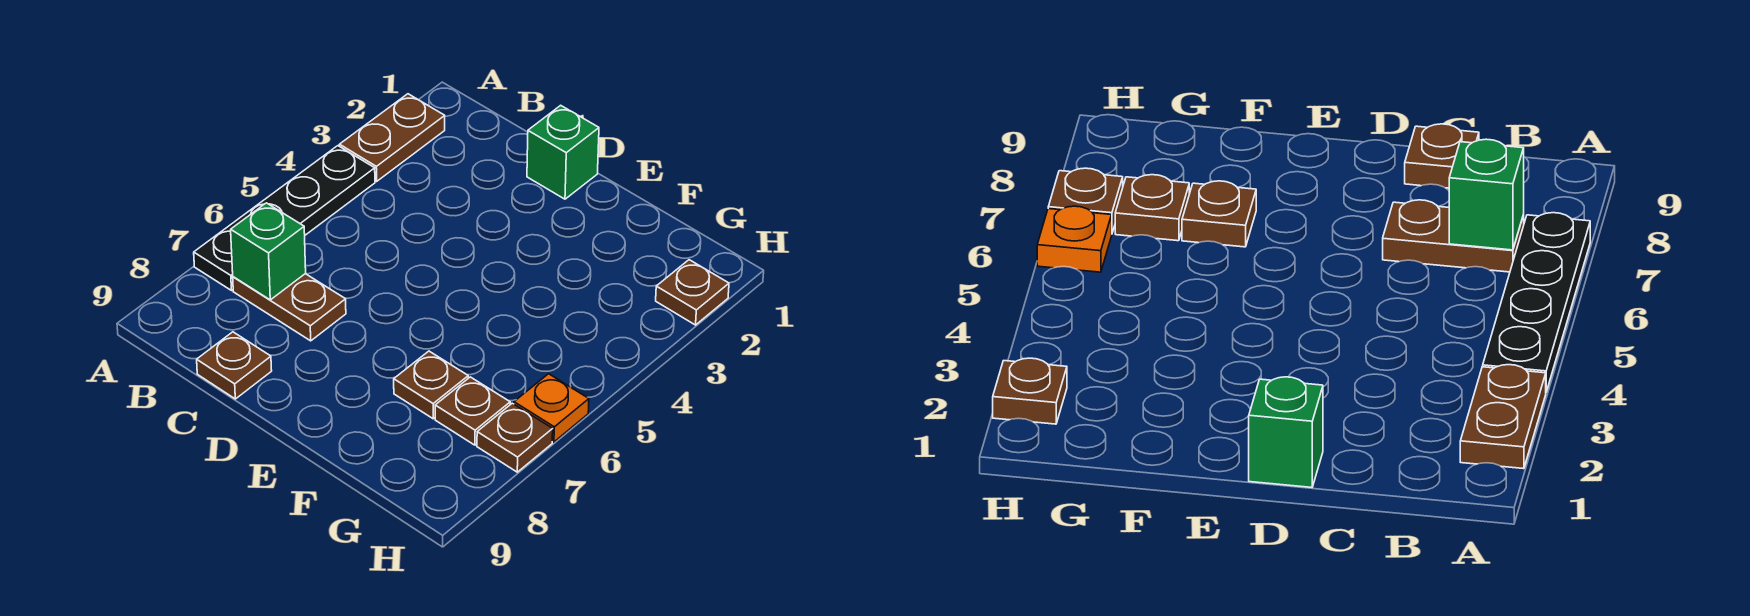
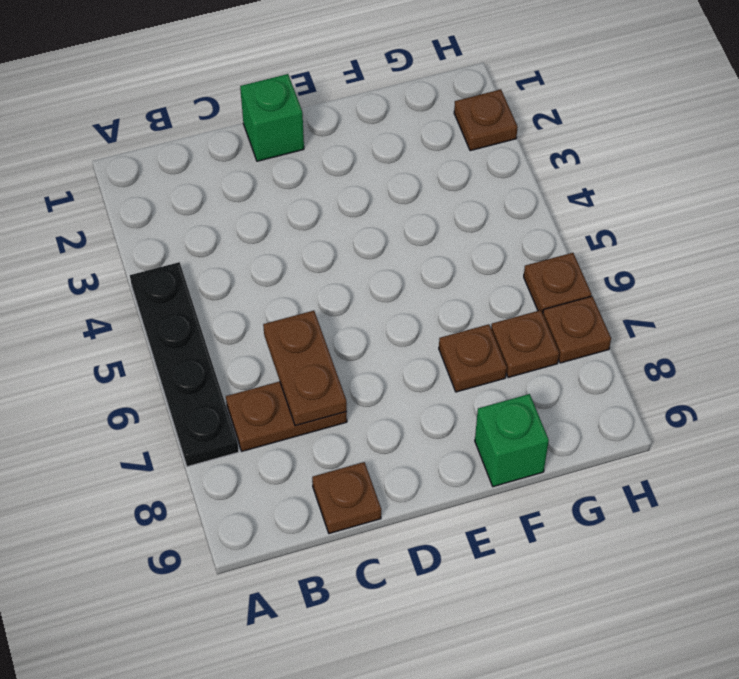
brown 1x2 plate [339,94,445,181] -> brown 1x2 plate moved to [263,311,347,426]
green 1x1 brick [231,203,306,300] -> green 1x1 brick moved to [475,394,549,487]
orange 1x1 plate [514,374,589,442] -> brown 1x1 plate [524,253,591,313]

